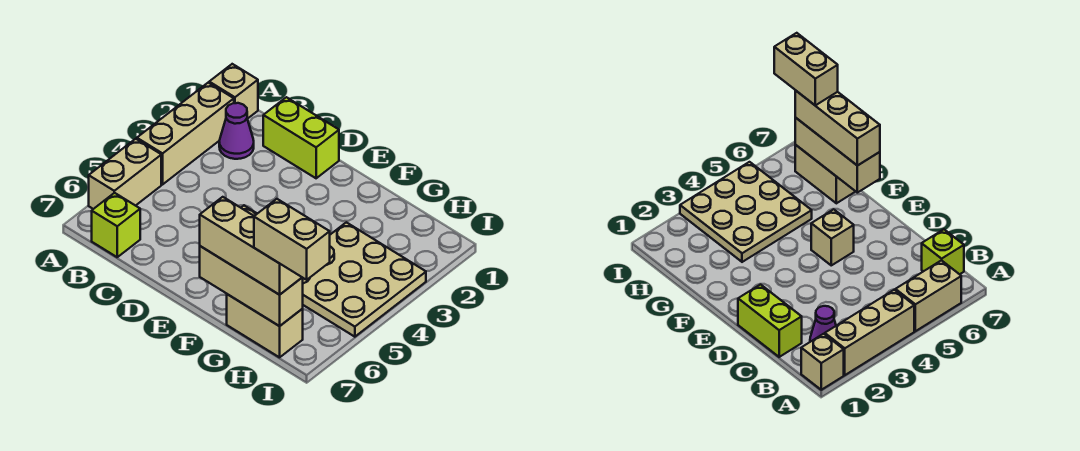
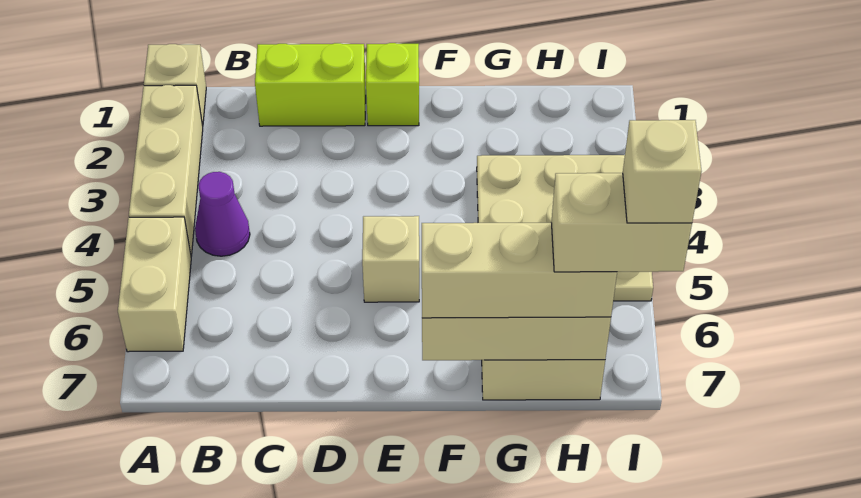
purple 1x1 cone [219,103,254,159] -> purple 1x1 cone moved to [195,172,250,256]
lime 1x1 brick [92,193,140,257] -> lime 1x1 brick moved to [366,43,419,126]
none -> tan 1x1 brick [623,120,701,223]

